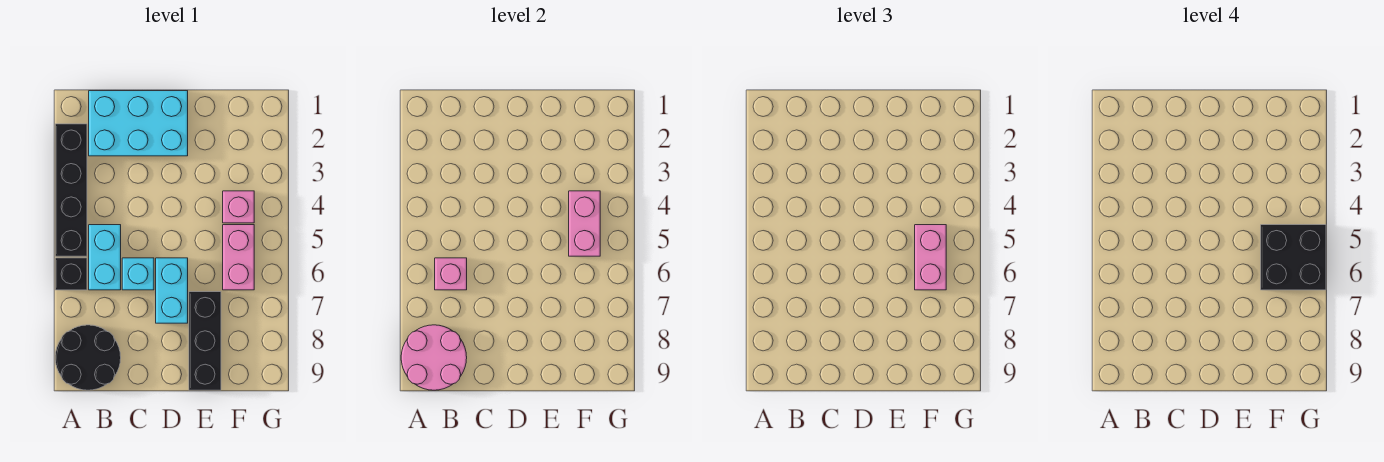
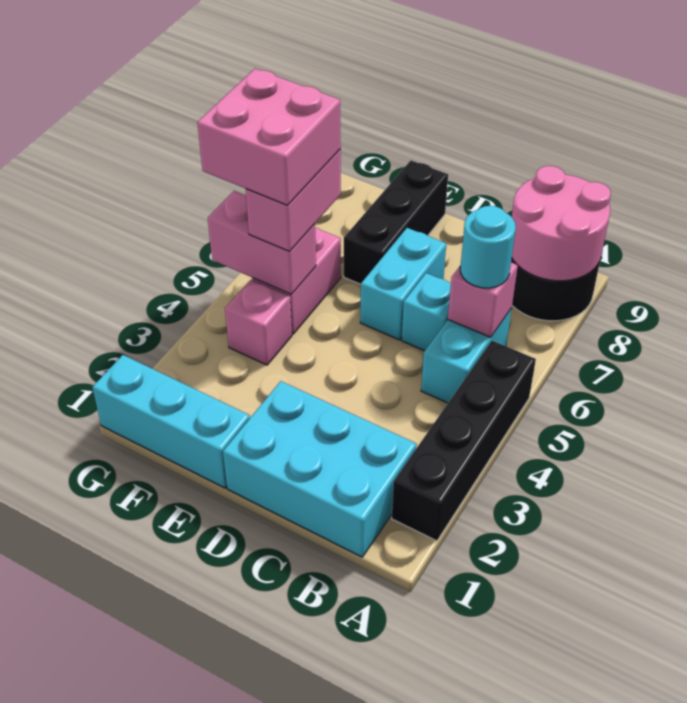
black 1x1 brick [55,258,87,290] -> none
none -> cyan 1x1 round brick [460,206,516,288]
none -> cyan 1x3 brick [92,355,250,488]
pink 1x2 brick [569,191,600,256] -> pink 1x2 brick turned to [208,191,316,294]
black 2x2 brick [1261,225,1326,290] -> pink 2x2 brick [197,69,341,205]

